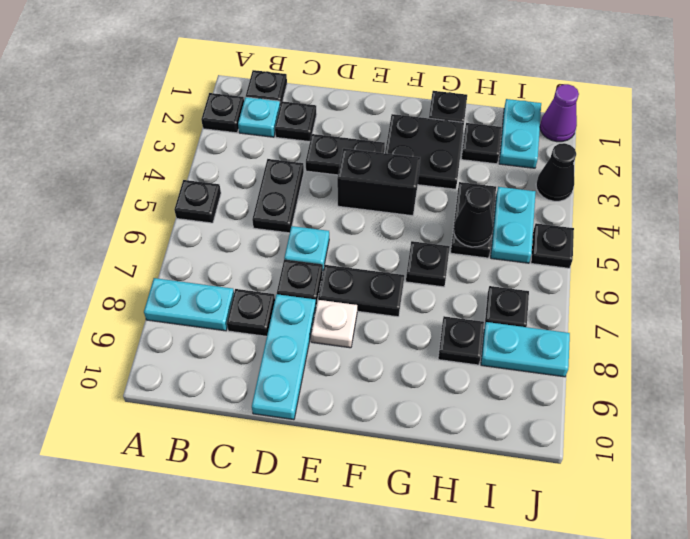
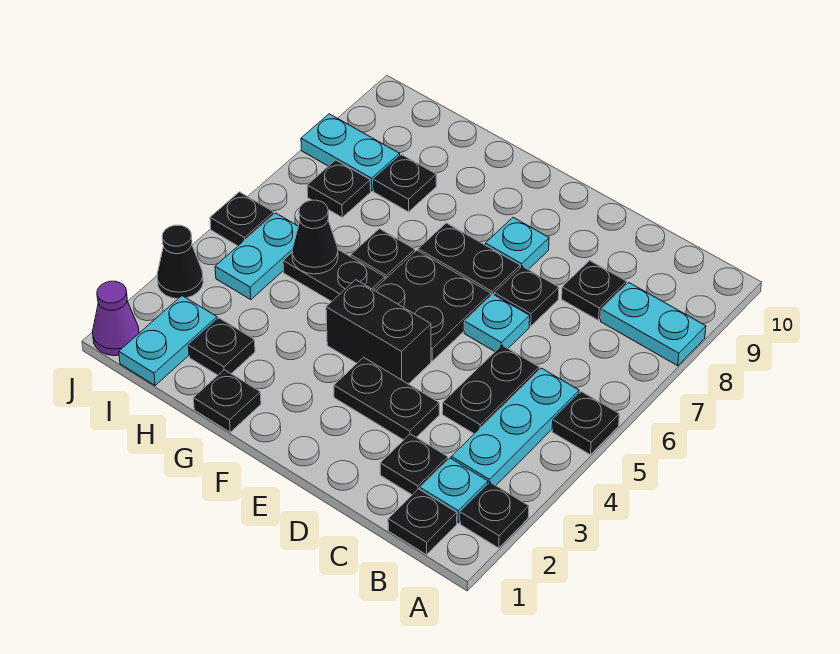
cyan 1x3 plate [252,294,316,420] -> cyan 1x3 plate moved to [451,368,579,486]
white 1x1 plate [311,300,357,348] -> cyan 1x1 plate [485,218,549,270]
black 2x2 plate [385,114,464,189] -> black 2x2 plate moved to [374,250,491,361]
black 1x2 plate [451,182,496,258] -> black 1x2 plate turned to [283,250,385,301]

